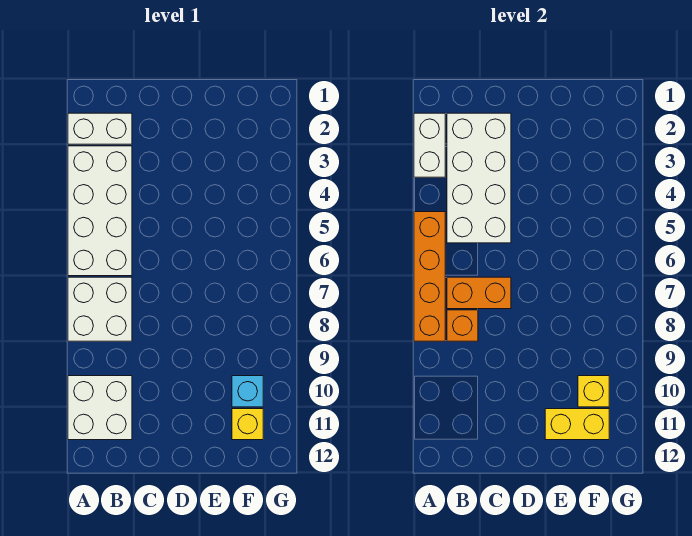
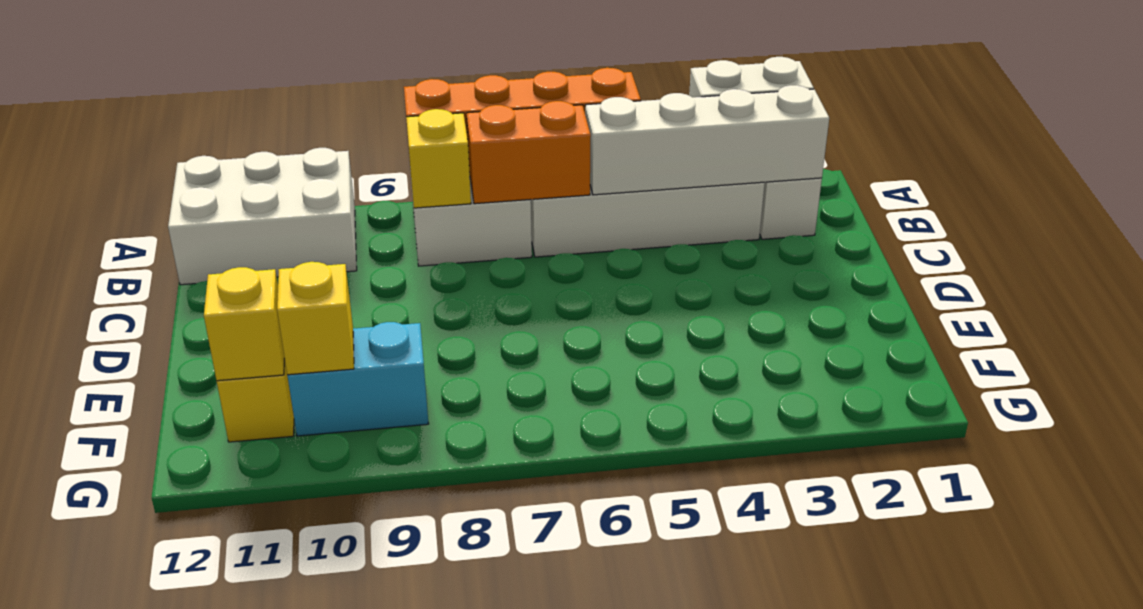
white 2x2 brick [68,376,132,440] -> white 2x3 brick [168,148,357,285]
white 2x4 brick [447,113,511,243] -> white 1x4 brick [585,85,829,195]
orange 1x2 brick [447,277,511,309] -> orange 1x2 brick turned to [467,101,591,204]
orange 1x1 brick [447,310,478,341] -> yellow 1x1 brick [406,109,471,208]
yellow 1x2 brick [545,409,609,440] -> yellow 1x1 brick [204,267,284,381]
cyan 1x1 brick [232,376,263,407] -> cyan 1x2 brick [287,322,429,436]

